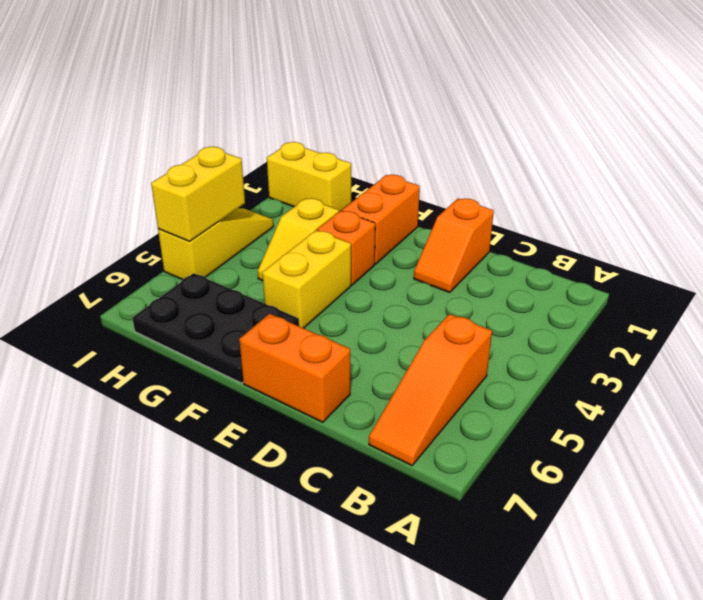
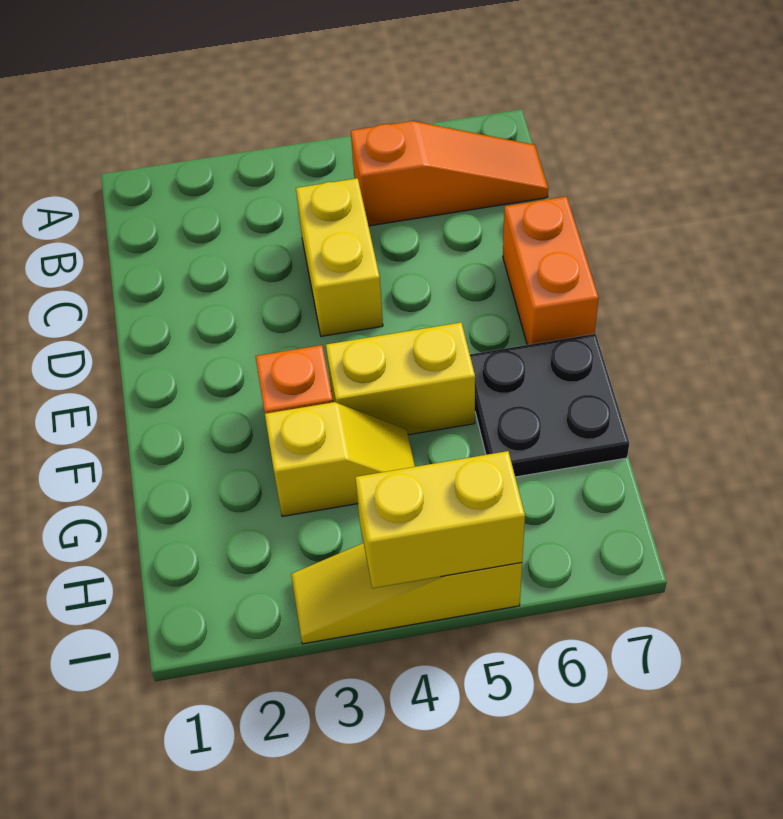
orange 1x2 slope [414,199,494,293] -> none
orange 1x2 brick [342,175,420,264] -> none
black 2x3 plate [133,273,299,383] -> black 2x2 plate [470,334,629,477]
yellow 1x2 brick [267,142,351,212] -> yellow 1x2 brick moved to [296,178,383,336]

